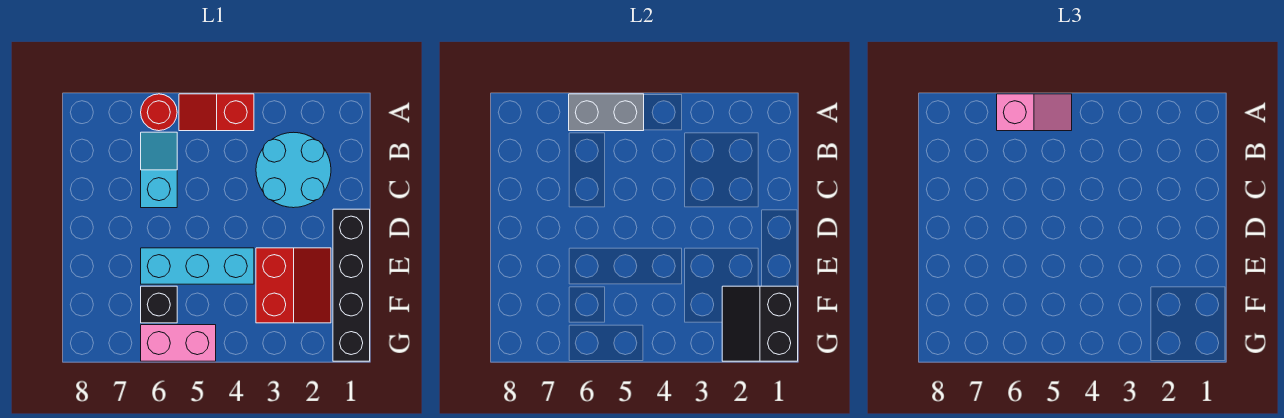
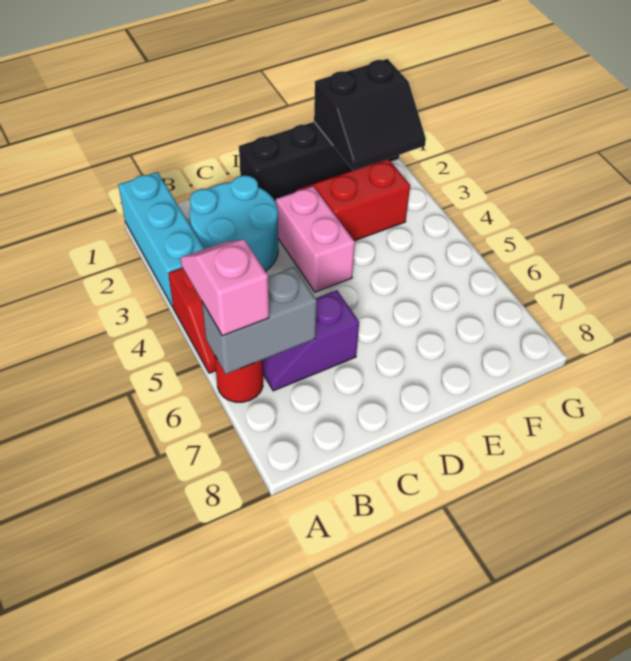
grey 1x2 brick [569,94,644,131] -> grey 1x2 brick turned to [202,267,317,374]
cyan 1x2 slope [141,132,177,208] -> purple 1x2 slope [262,290,359,391]
cyan 1x3 brick [141,248,254,284] -> cyan 1x3 brick moved to [118,172,204,307]
black 1x1 brick [141,286,177,323] -> none
pink 1x2 brick [141,325,216,361] -> pink 1x2 brick moved to [276,186,355,292]

